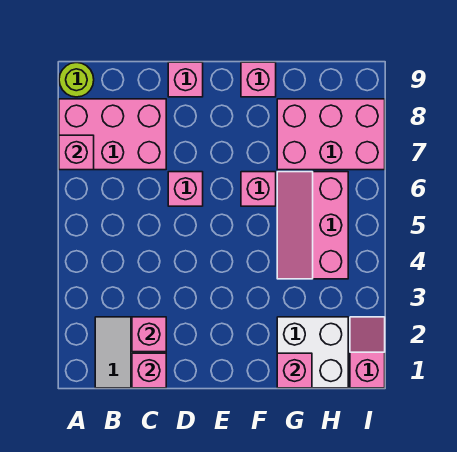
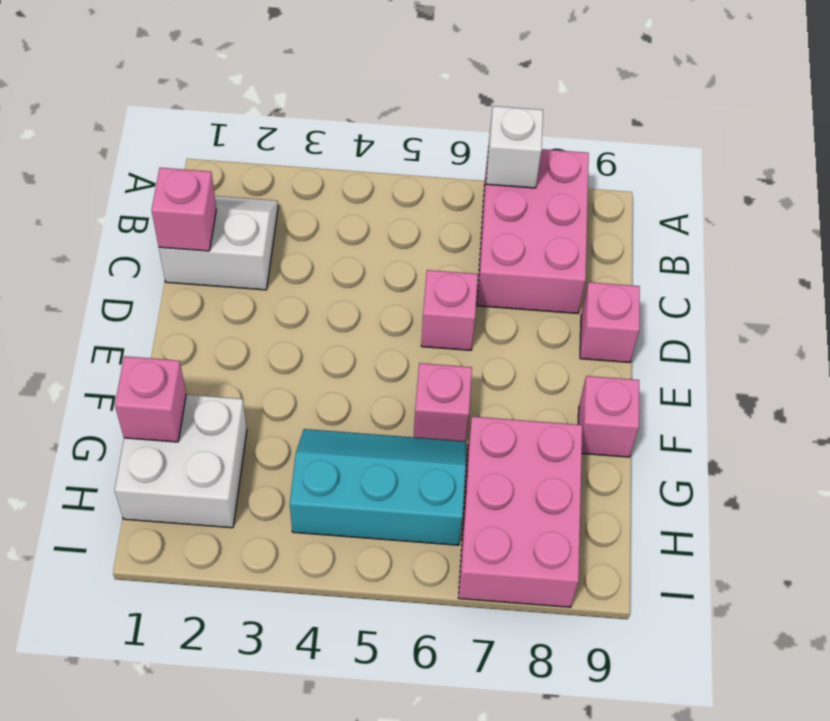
pink 1x1 brick [59,135,94,170] -> white 1x1 brick [486,106,543,188]
lime 1x1 round brick [59,63,94,97] -> none
pink 1x1 brick [132,317,166,352] -> none
pink 2x3 slope [277,172,348,279] -> cyan 2x3 slope [290,429,466,545]
pink 1x2 slope [350,317,385,388] -> none

